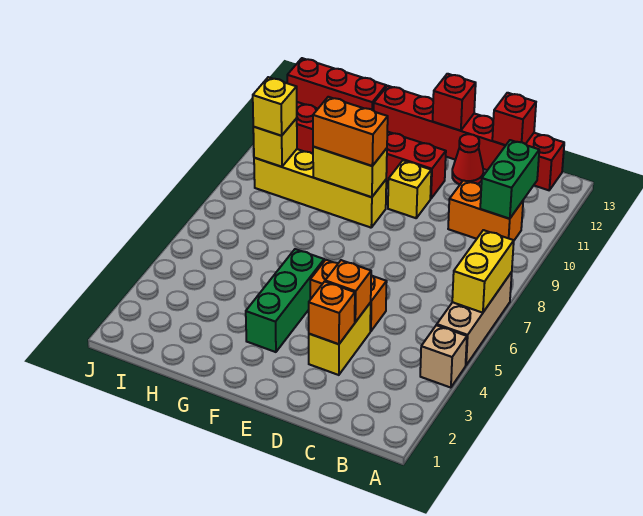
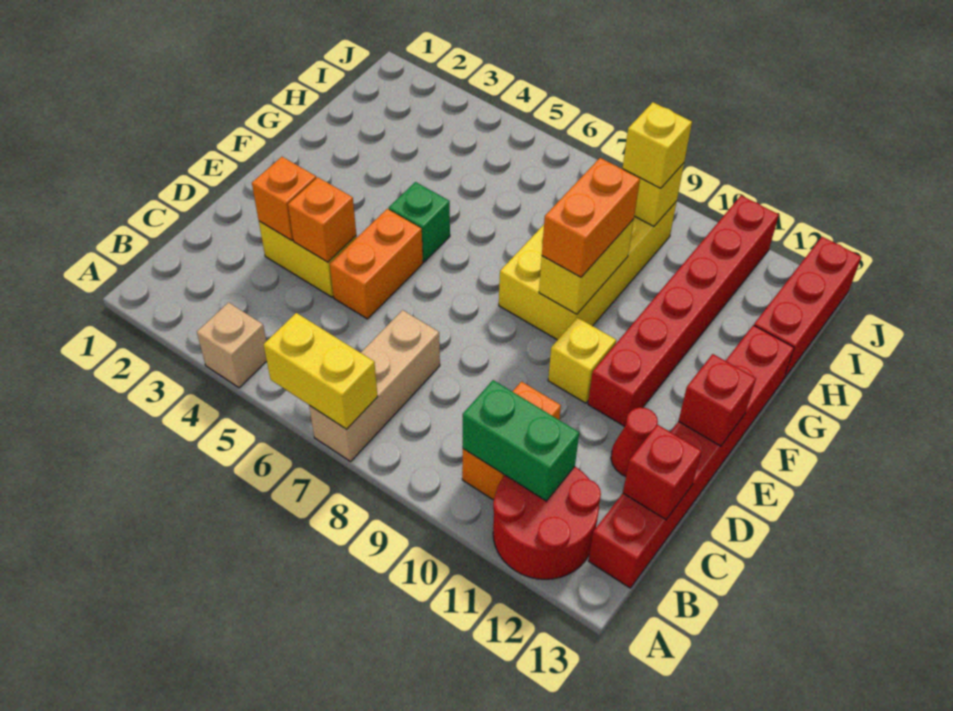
tan 1x3 brick [437,272,512,365] -> tan 1x3 brick turned to [309,310,440,462]
none -> red 2x2 round brick [493,467,601,579]
green 1x3 brick [246,249,324,352] -> green 1x1 brick [389,182,450,262]
yellow 1x4 brick [254,149,386,228] -> yellow 2x4 brick [499,201,677,340]

